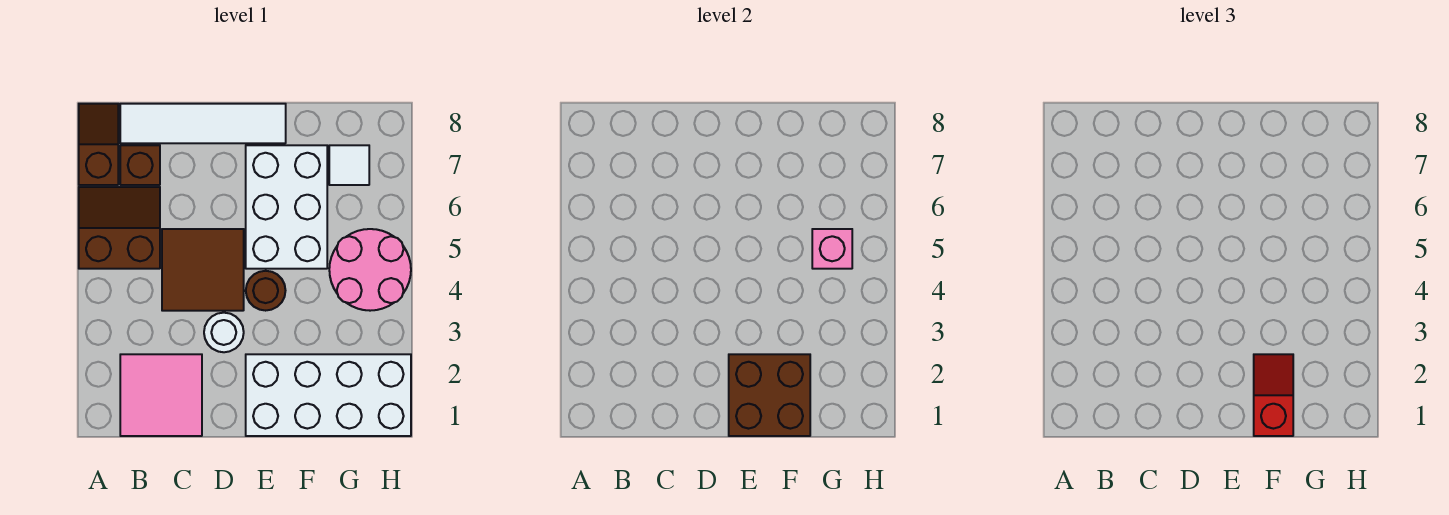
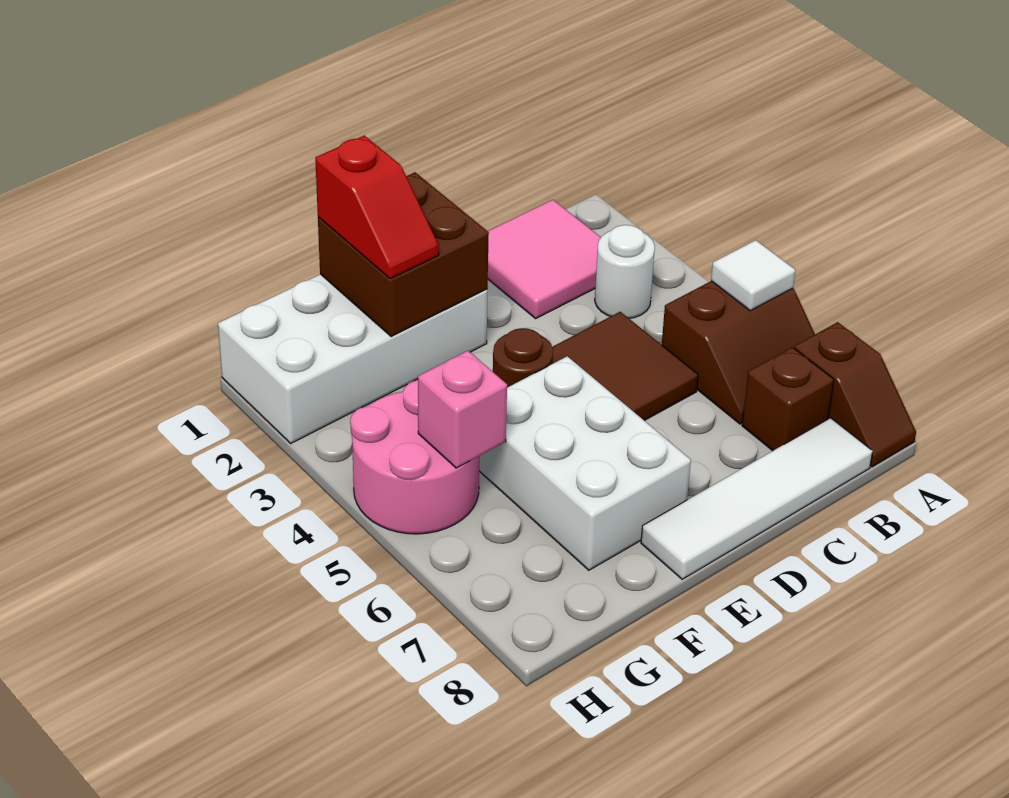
white 1x1 round brick [204,313,244,352] -> white 1x1 round brick moved to [595,225,655,318]
white 1x1 tile [329,145,369,185] -> white 1x1 tile moved to [711,240,795,311]

